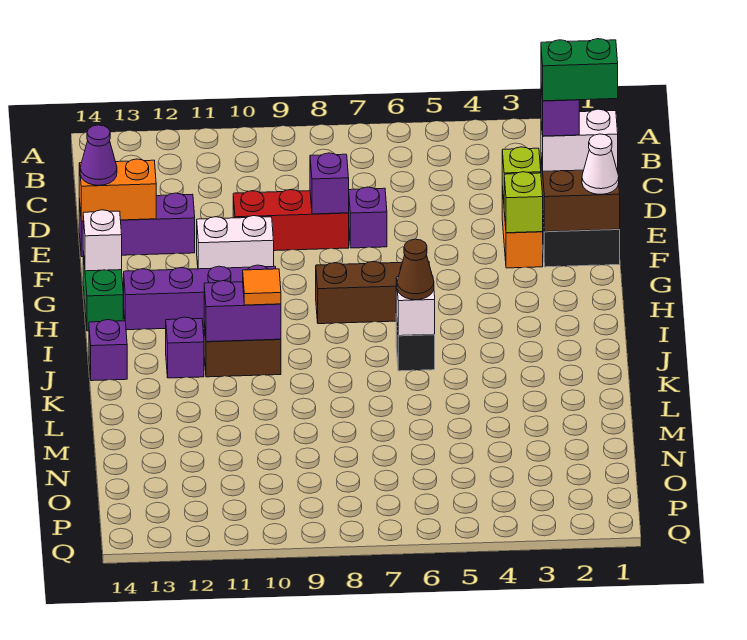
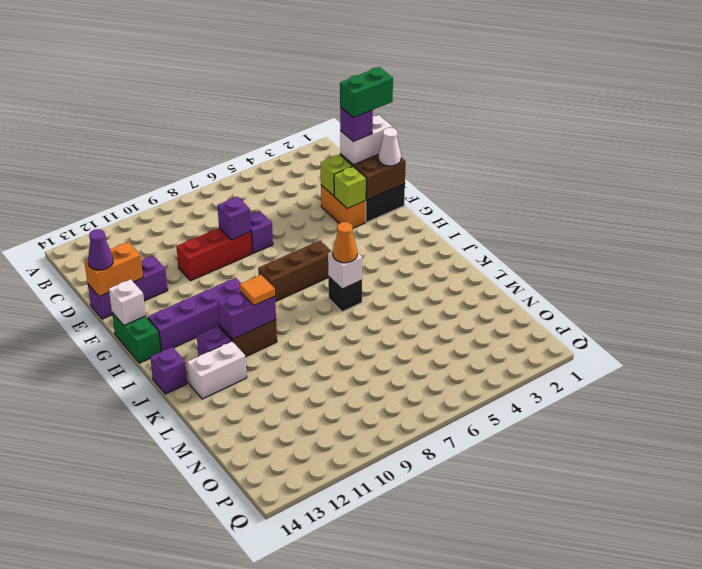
white 1x2 brick [197,216,274,269] -> white 1x2 brick moved to [187,341,247,399]
brown 1x1 cone [397,239,434,300] -> orange 1x1 cone [333,222,357,263]

